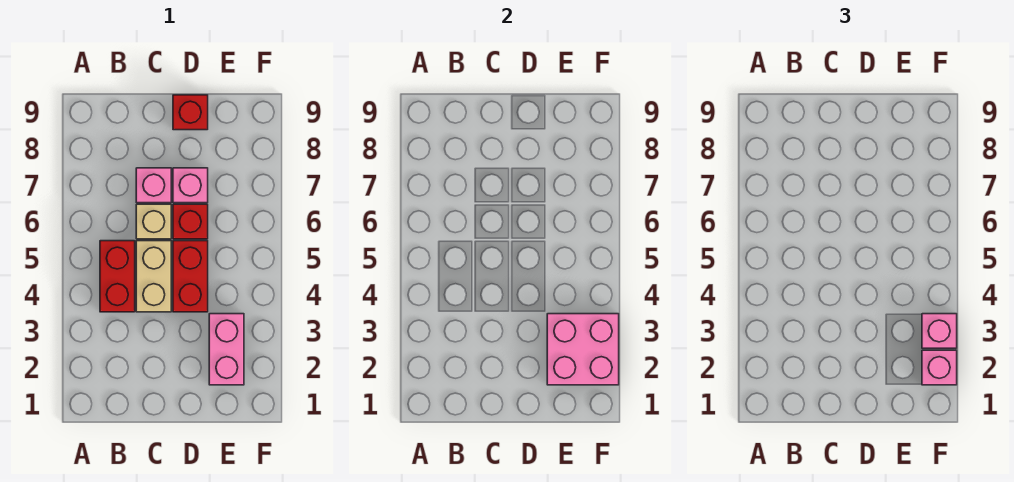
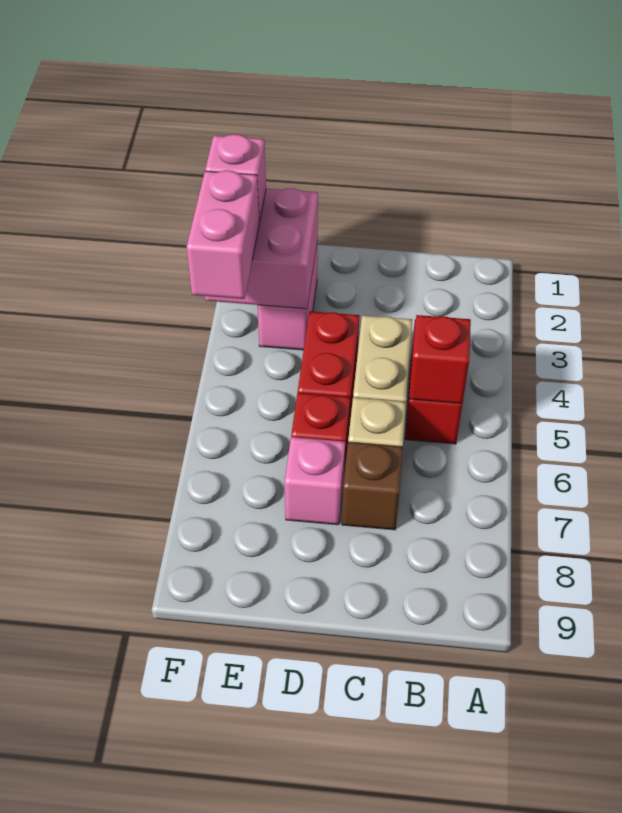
pink 1x1 brick [136,168,171,203] -> brown 1x1 brick [342,442,403,530]
red 1x1 brick [173,95,208,130] -> red 1x1 brick moved to [409,315,471,404]
pink 1x1 brick [922,314,957,348] -> pink 1x2 brick [187,170,259,299]

